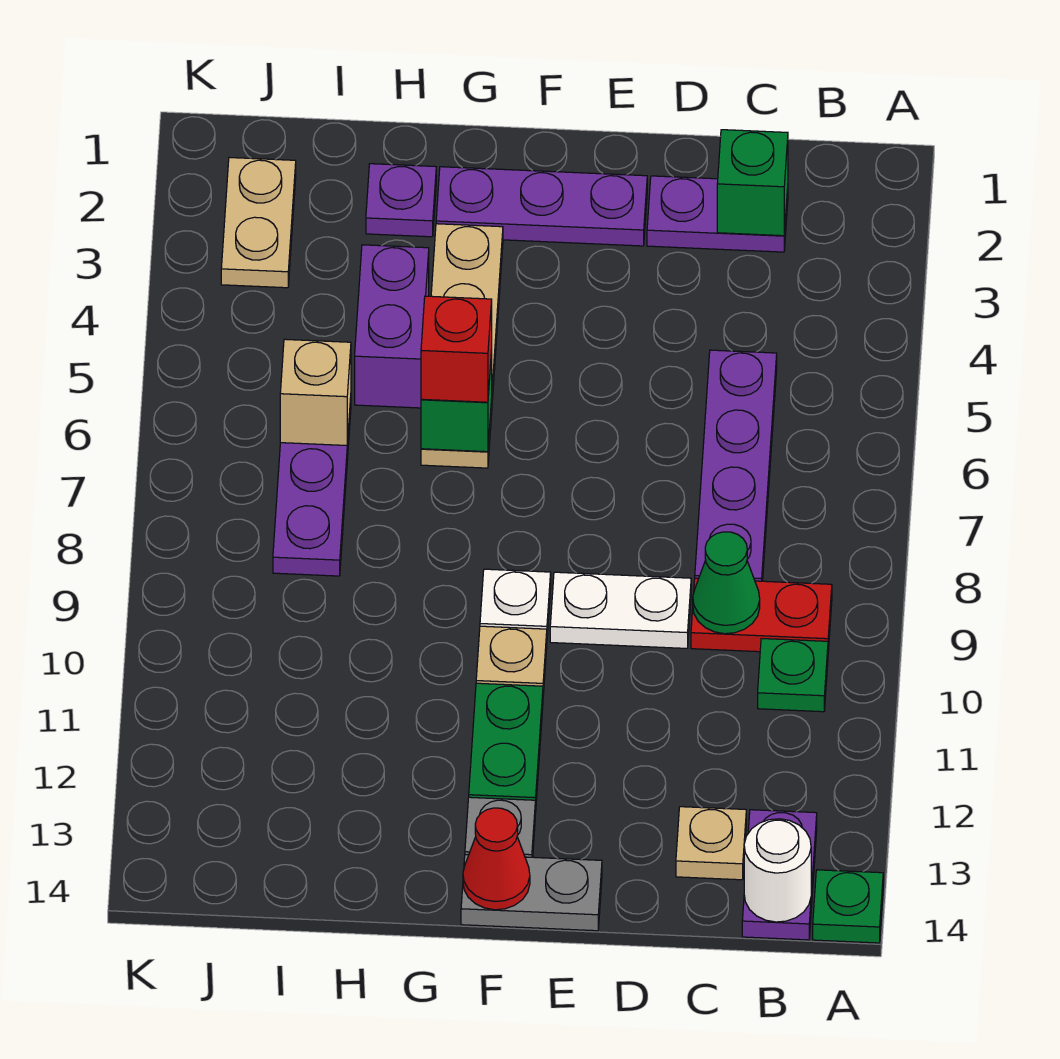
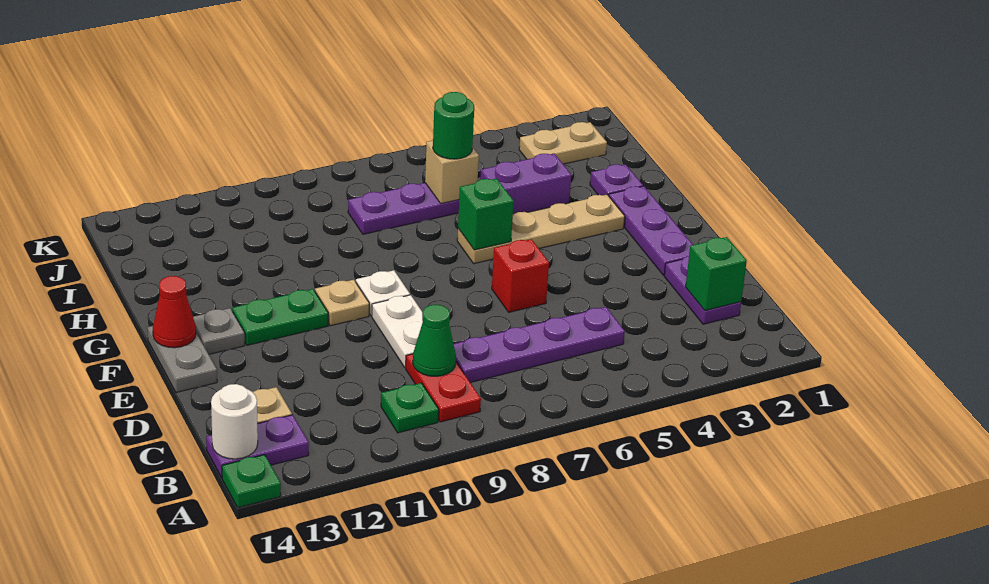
red 1x1 brick [421,296,492,402] -> red 1x1 brick moved to [492,239,549,312]
none -> green 1x1 round brick [433,92,474,159]

